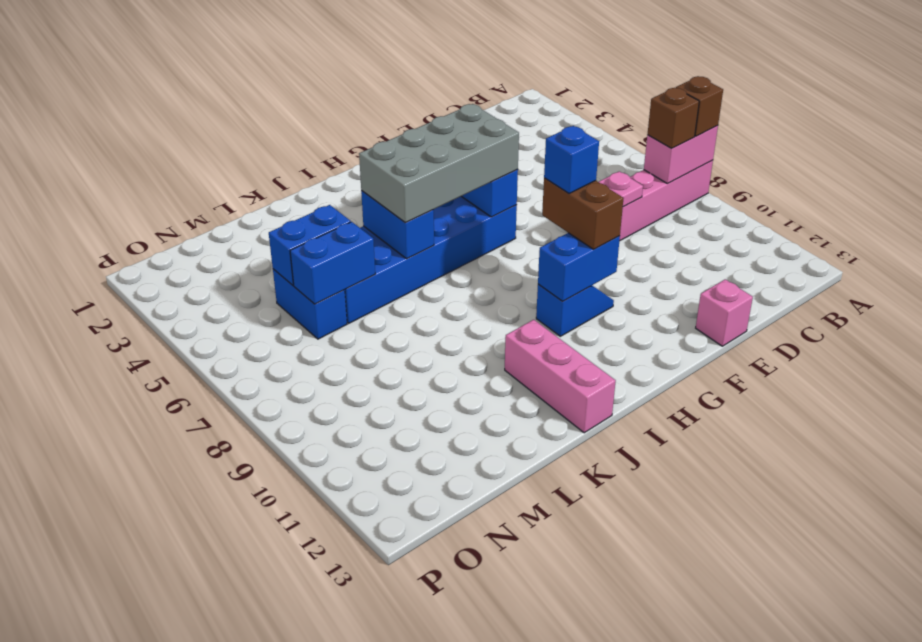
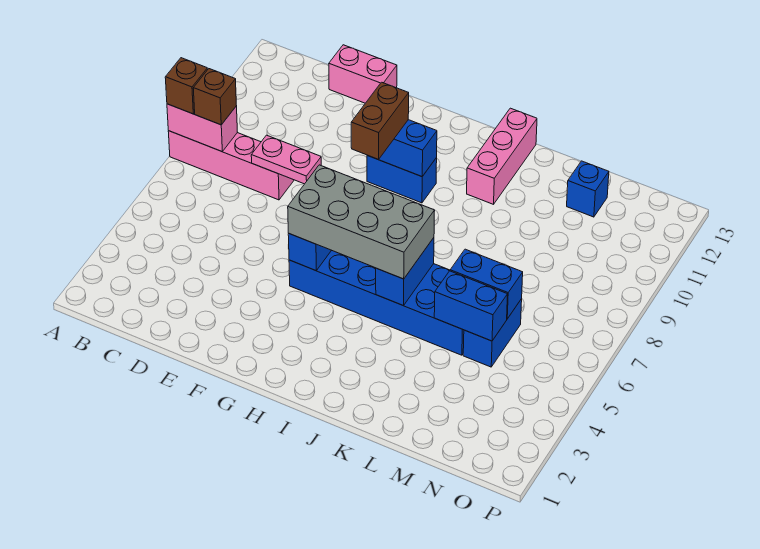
pink 1x1 brick [696,279,753,346] -> pink 1x2 brick [329,45,397,103]
blue 1x1 brick [544,126,599,193] -> blue 1x1 brick moved to [567,161,609,217]
blue 1x2 slope [536,284,614,336] -> blue 1x2 brick [367,155,437,203]

